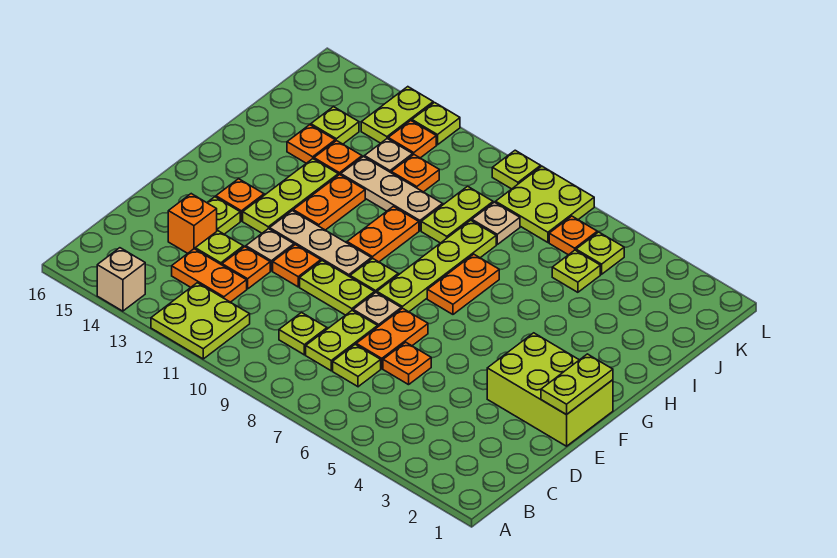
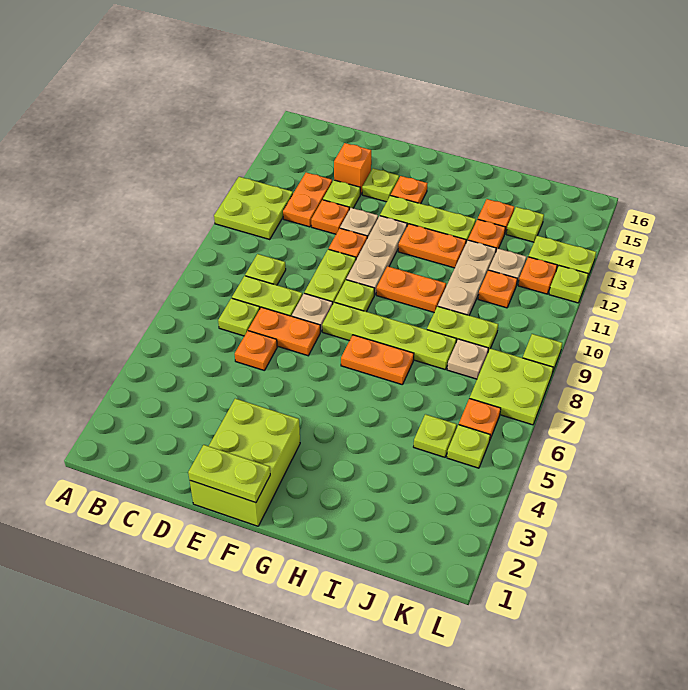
tan 1x1 brick [97,248,145,311] -> none

